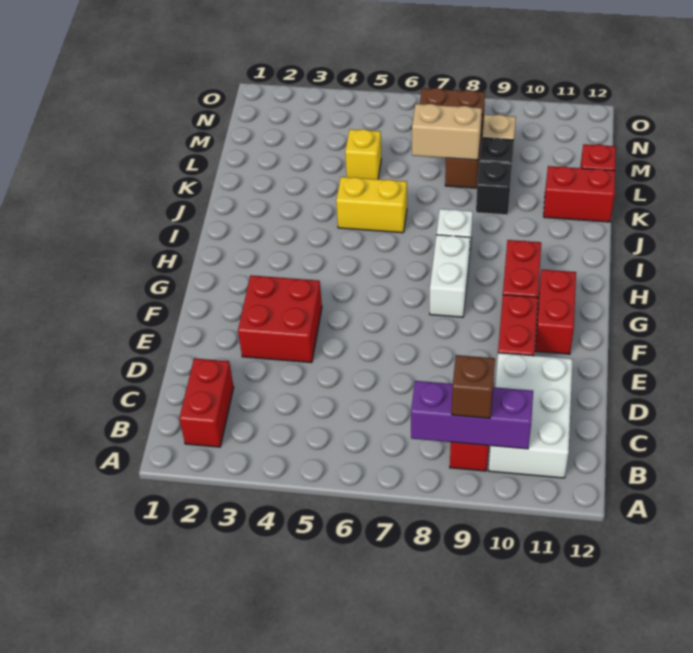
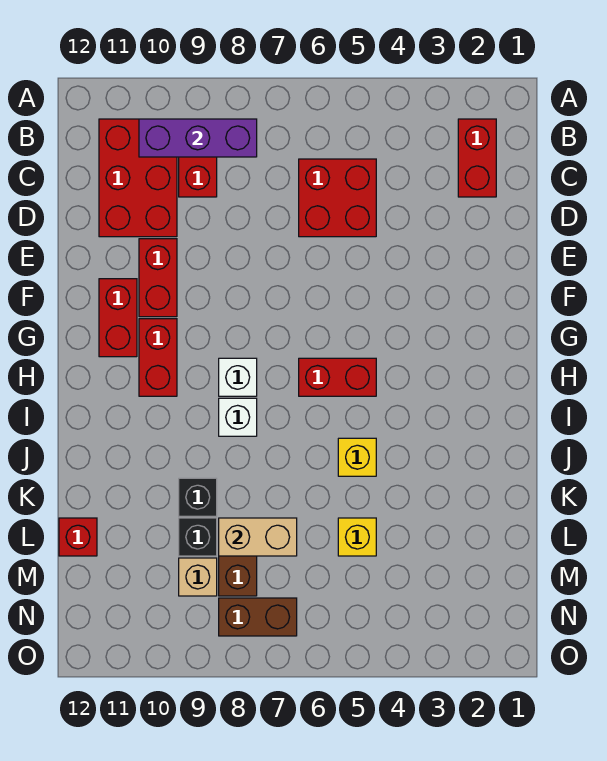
brown 1x1 brick [452,355,495,418] -> none
white 2x3 brick [489,353,573,478] -> red 2x3 brick [99,119,177,237]
red 2x2 brick [238,275,322,363] -> red 2x2 brick moved to [299,159,376,237]
white 1x2 brick [430,235,470,317] -> white 1x1 brick [219,358,257,396]
yellow 1x2 brick [336,177,407,233] -> yellow 1x1 brick [338,438,376,476]
red 1x2 brick [544,166,615,222] -> red 1x2 brick moved to [299,358,376,396]

